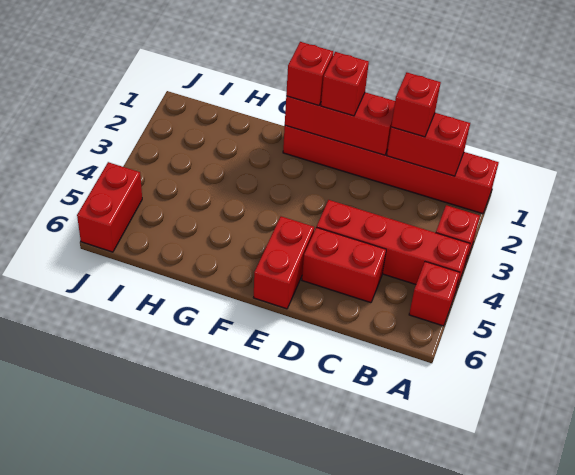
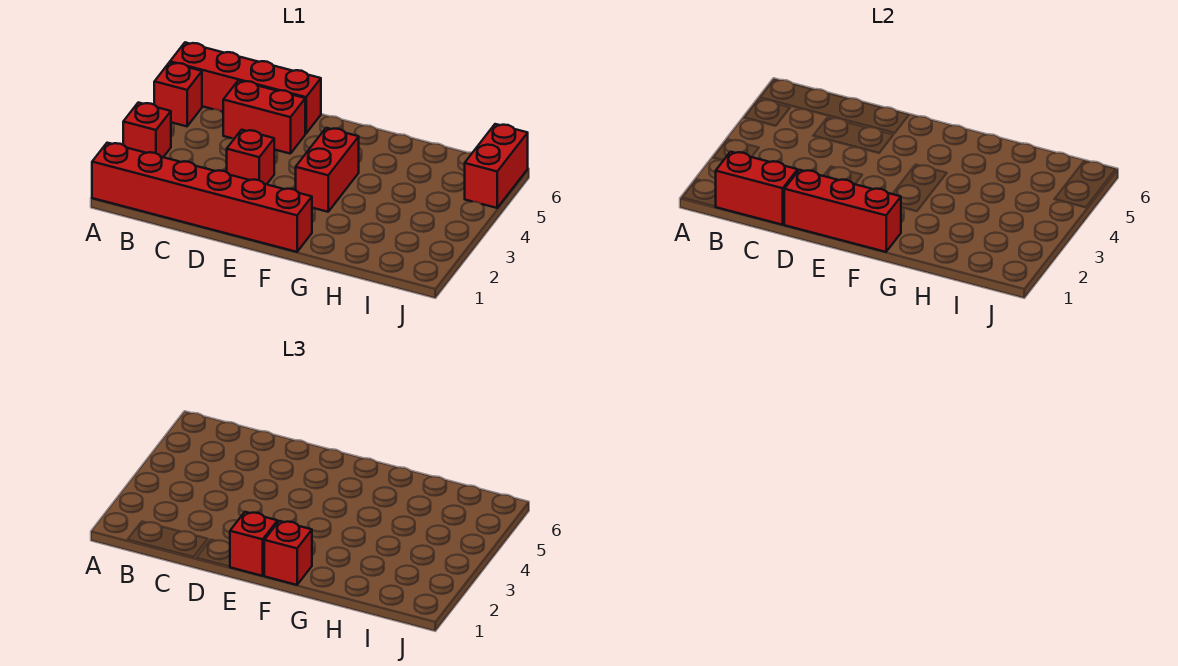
red 1x4 brick [317,200,470,292] -> red 1x4 brick moved to [170,42,321,134]
red 1x1 brick [391,72,441,137] -> red 1x1 brick moved to [227,130,274,184]
red 1x2 brick [253,216,314,309] -> red 1x2 brick moved to [296,128,359,212]

